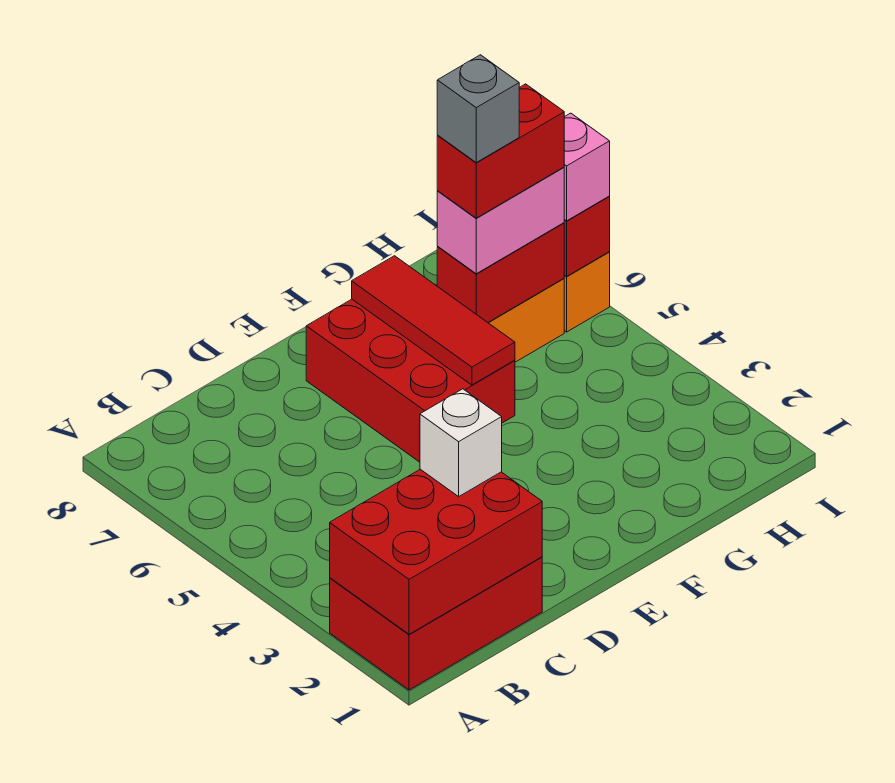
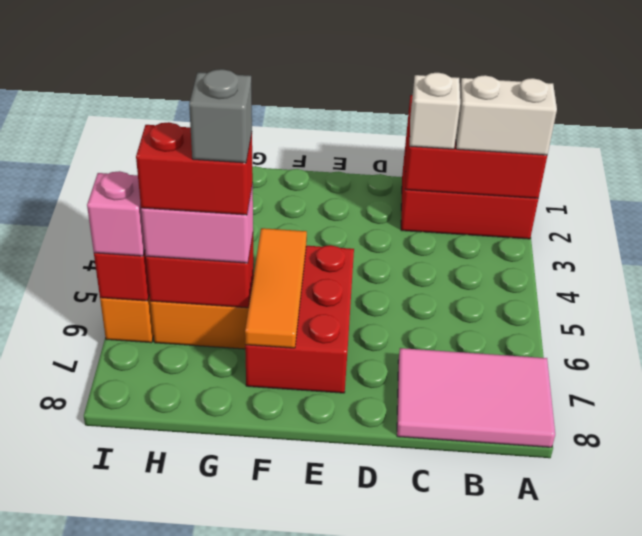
none -> white 1x2 brick [456,75,557,155]
none -> pink 2x3 tile [397,348,555,447]
red 1x3 tile [352,256,515,385] -> orange 1x3 tile [245,228,307,348]

